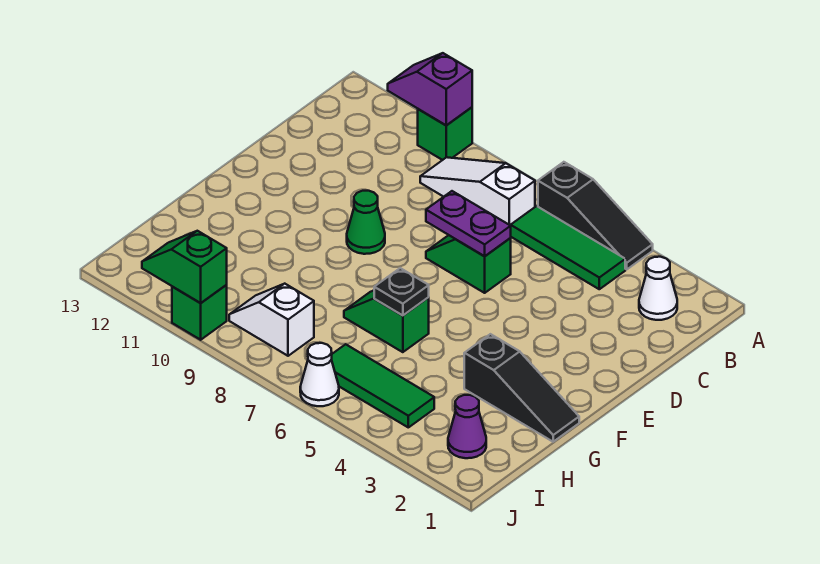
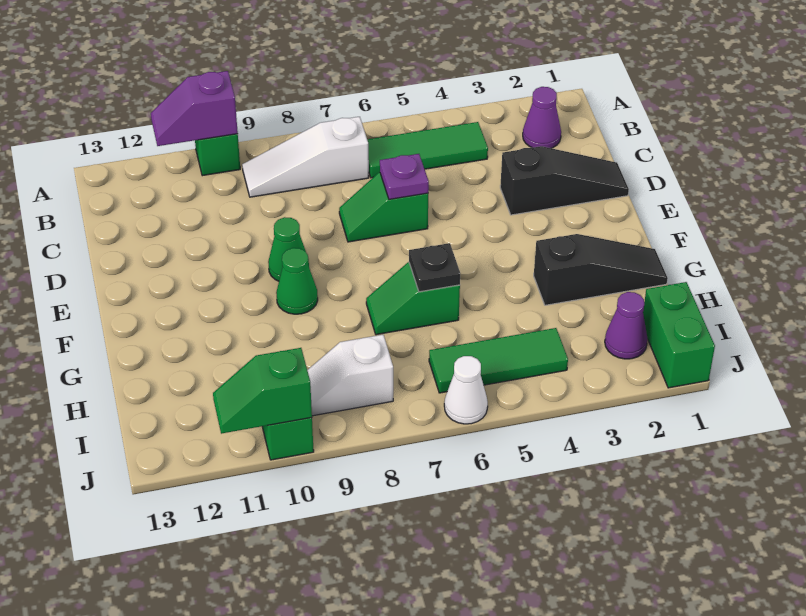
black 1x3 slope [538,162,653,269] -> black 1x3 slope moved to [500,146,629,215]
white 1x1 cone [639,257,677,320] -> purple 1x1 cone [523,87,561,148]
purple 1x2 plate [426,191,511,256] -> purple 1x1 plate [380,154,429,199]
none -> green 1x1 cone [276,248,318,314]
none -> green 1x2 brick [643,282,715,388]

